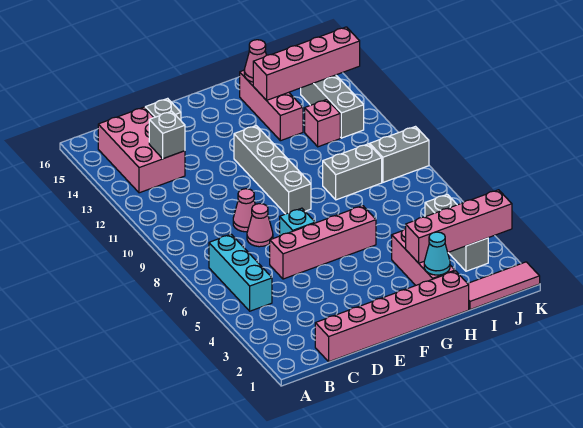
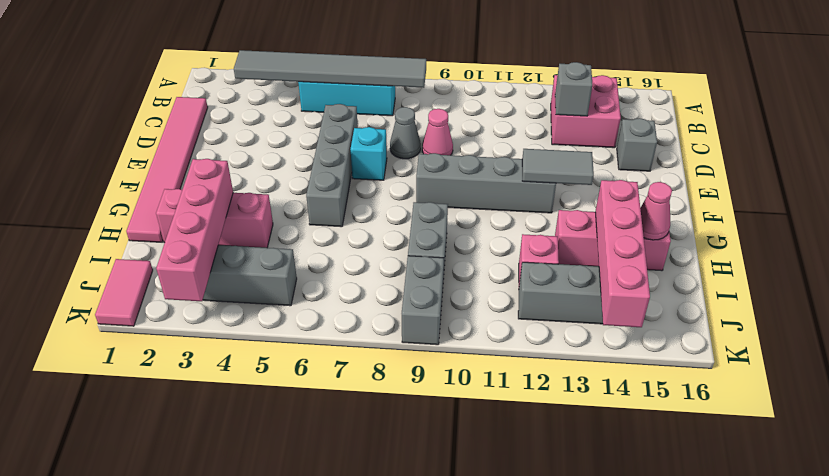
none -> grey 1x6 tile [234,50,426,88]
pink 2x3 brick [98,107,185,193] -> pink 2x2 brick [551,75,621,148]
pink 1x6 brick [315,271,469,362] -> pink 1x6 tile [126,97,208,242]
pink 1x4 brick [270,206,376,279] -> grey 1x4 brick [306,104,358,227]
pink 1x1 cone [247,204,273,247] -> grey 1x1 cone [390,107,421,159]
none -> grey 1x2 tile [522,149,594,185]
cyan 1x1 cone [424,232,450,275] -> none
pink 1x3 tile [467,262,540,310] -> pink 1x2 tile [95,259,153,326]

